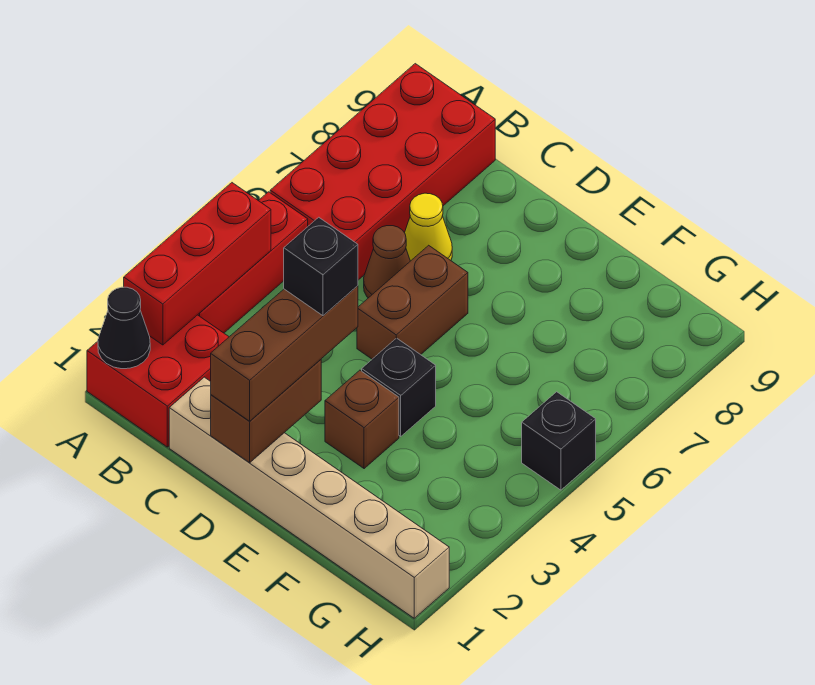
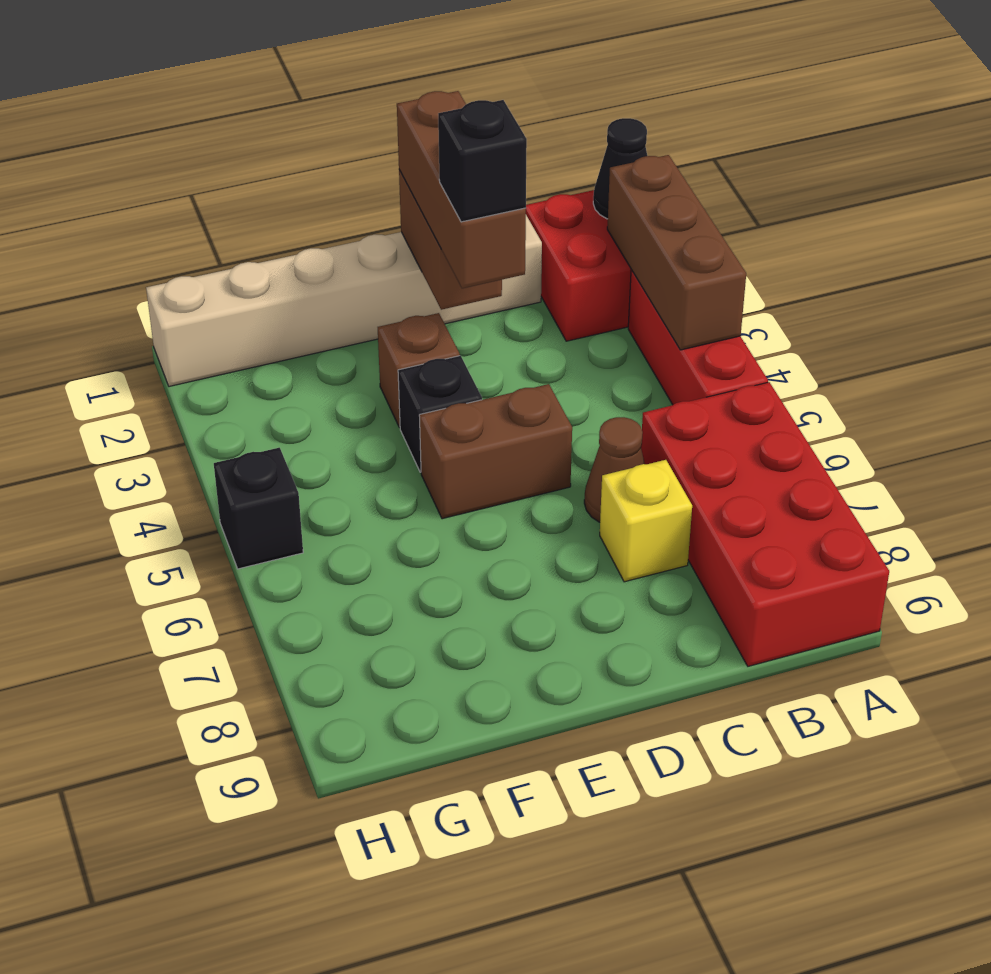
red 1x3 brick [124,183,271,345] -> brown 1x3 brick [607,155,746,350]
yellow 1x1 cone [405,193,452,261] -> yellow 1x1 brick [600,460,692,582]
brown 1x2 brick [357,245,468,359] -> brown 1x2 brick turned to [419,384,572,519]

